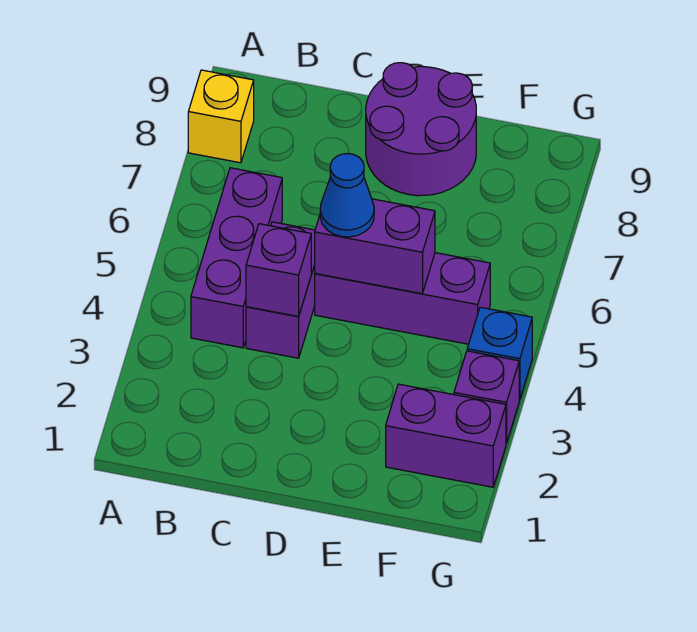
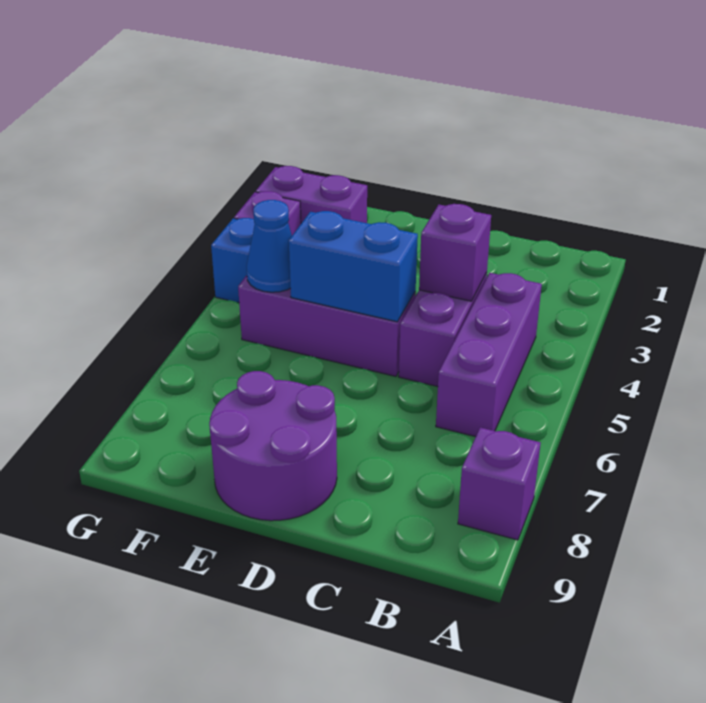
yellow 1x1 brick [188,70,254,163] -> purple 1x1 brick [458,427,541,540]
purple 1x2 brick [315,199,435,294] -> blue 1x2 brick [289,211,418,322]
blue 1x1 cone [320,153,374,237] -> blue 1x1 cone moved to [247,200,292,292]

